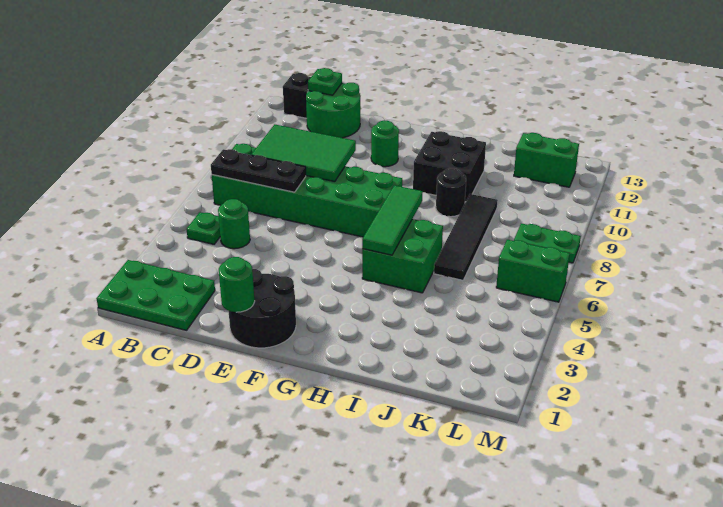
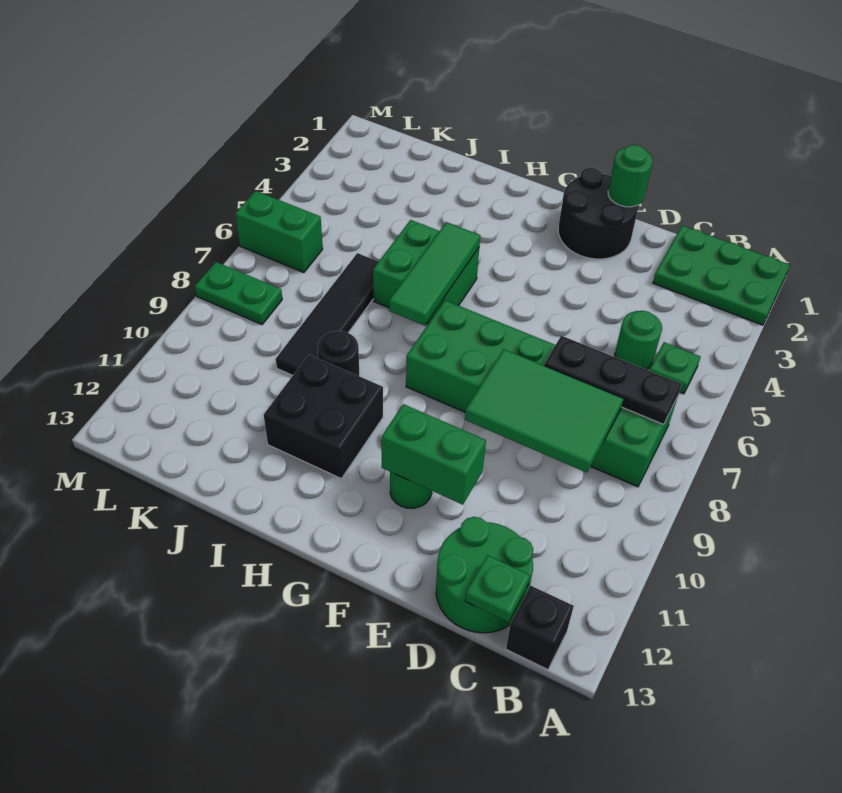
green 1x2 brick [514,133,579,187] -> green 1x2 brick moved to [381,404,486,505]

